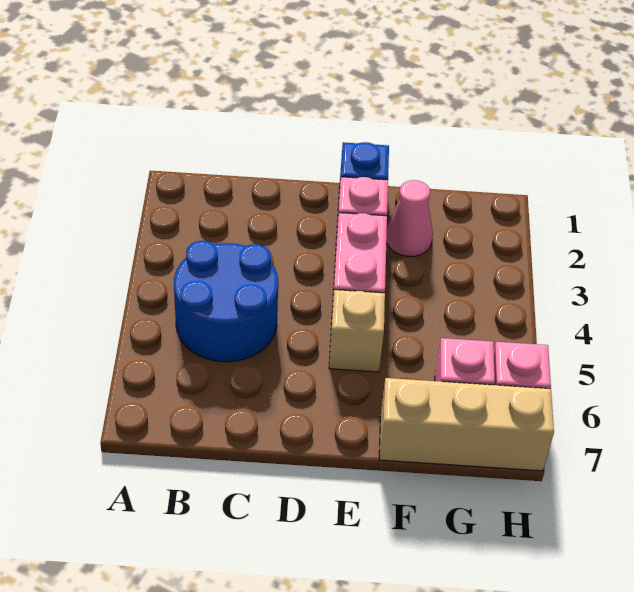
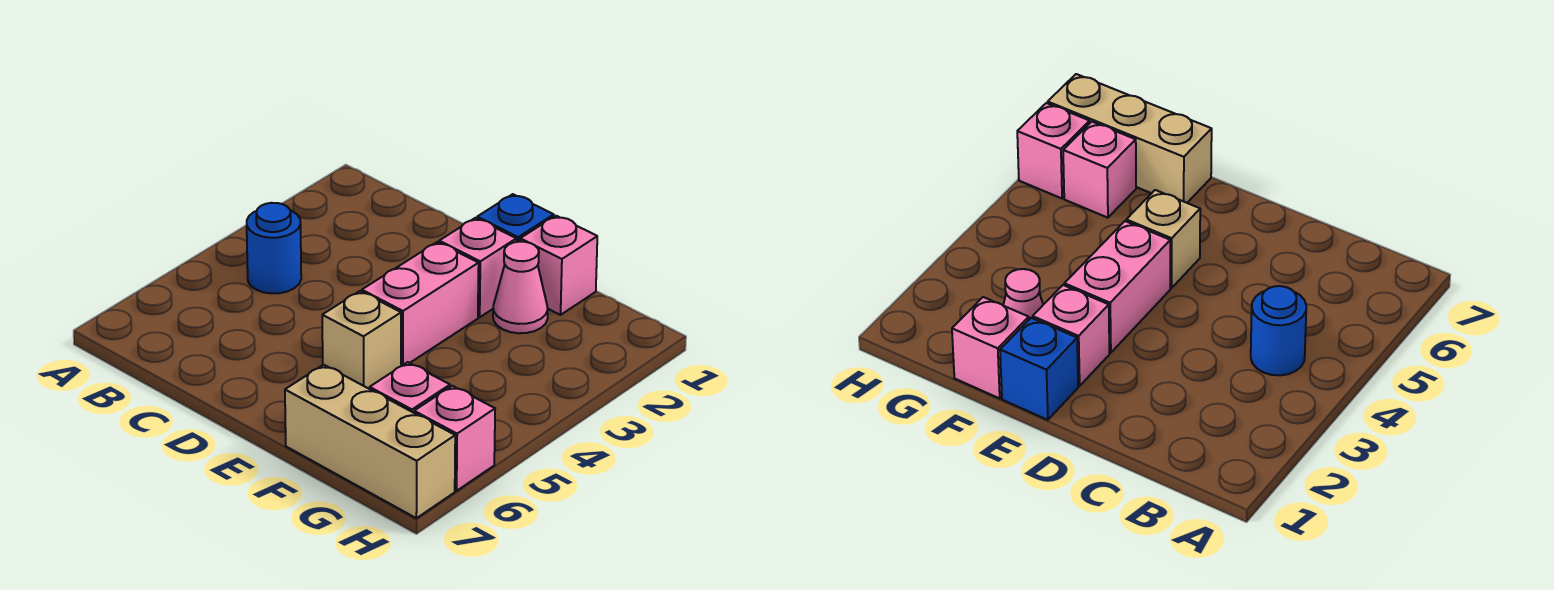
blue 2x2 round brick [174,241,278,362] -> blue 1x1 round brick [247,203,301,293]
none -> pink 1x1 brick [520,216,597,315]

